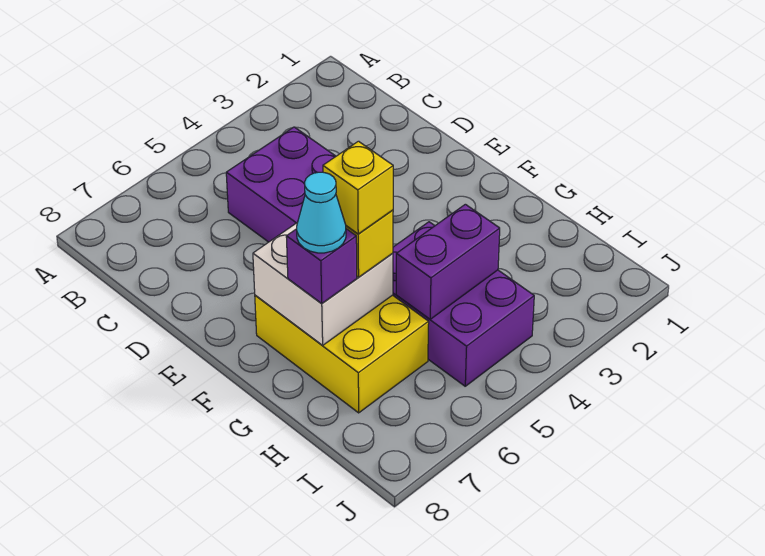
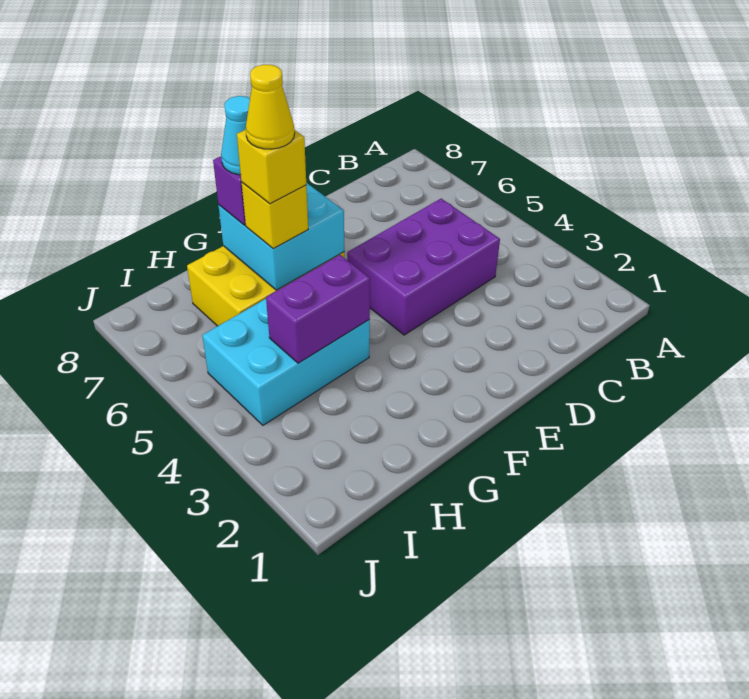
white 2x2 brick [253,222,393,346] -> cyan 2x2 brick [218,183,344,290]
purple 2x3 brick [393,222,534,386] -> cyan 2x3 brick [202,299,370,425]
none -> yellow 1x1 cone [246,65,295,149]
purple 1x2 brick [396,204,500,319] -> purple 1x2 brick turned to [266,255,370,363]

